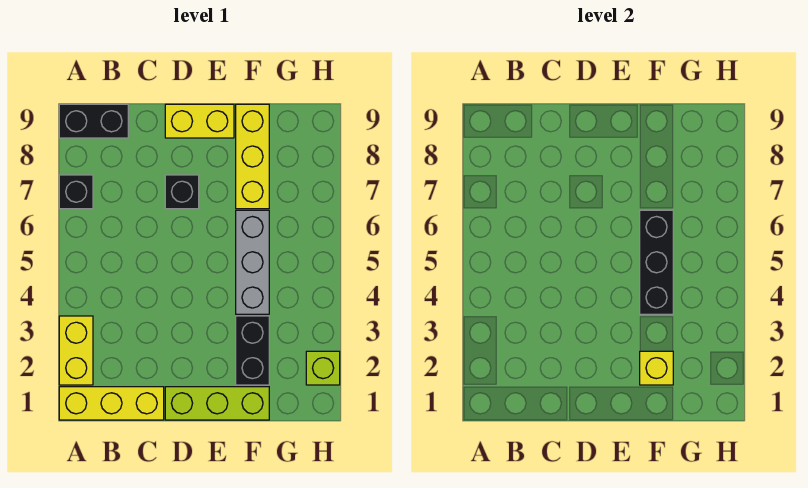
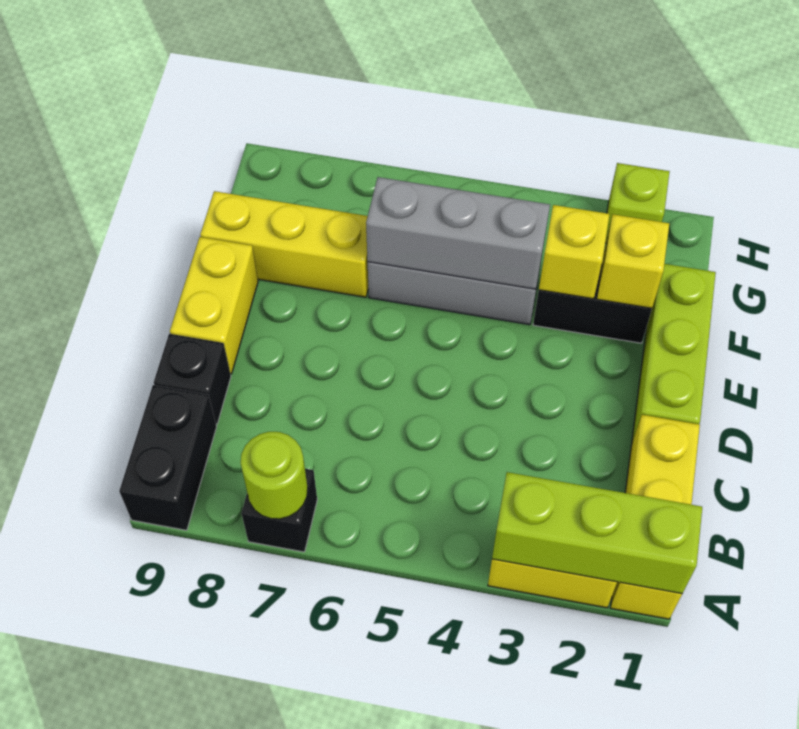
none -> lime 1x3 brick [492,472,702,594]
none -> lime 1x1 round brick [241,432,308,519]
black 1x1 brick [165,175,199,209] -> black 1x1 brick moved to [154,334,231,424]
none -> yellow 1x1 brick [539,205,609,299]
black 1x3 brick [640,210,673,314] -> grey 1x3 brick [366,177,550,289]

